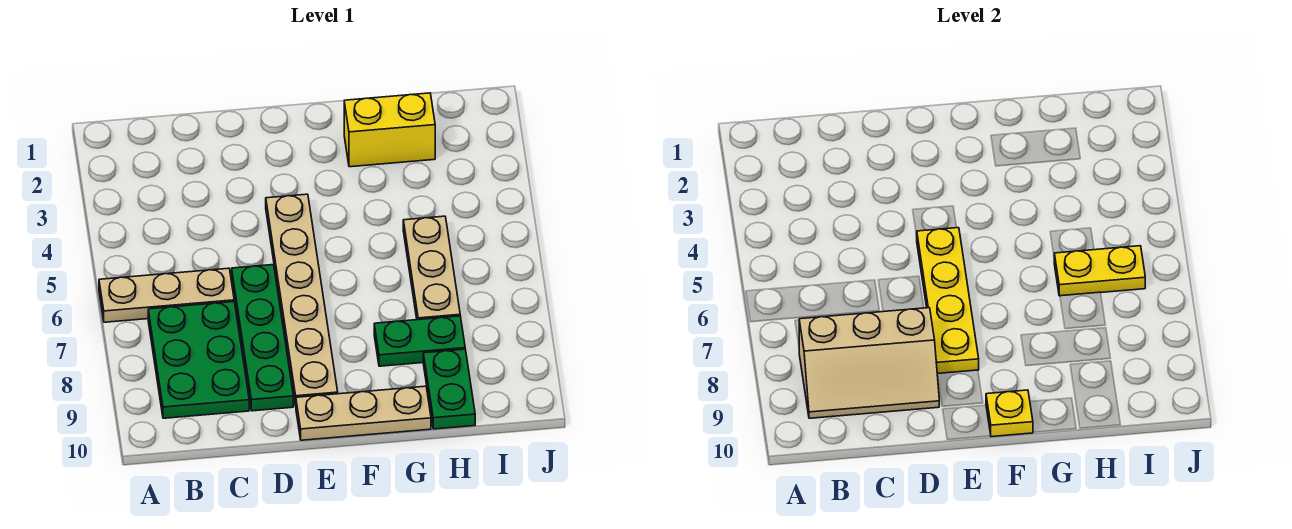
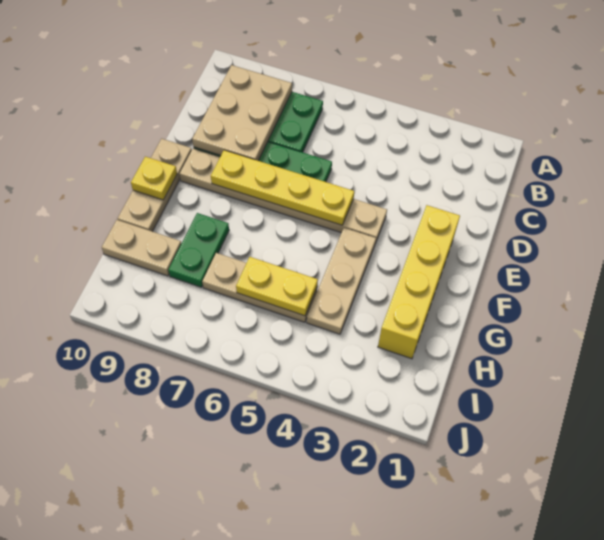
tan 1x3 plate [99,268,234,322] -> tan 1x3 plate moved to [307,228,376,334]
tan 2x3 slope [799,308,939,418] -> tan 2x3 plate [192,65,292,161]
yellow 1x2 brick [344,93,435,167] -> yellow 1x4 brick [378,205,460,359]
yellow 1x2 plate [1054,246,1145,296] -> yellow 1x2 plate turned to [236,257,318,316]
green 1x2 plate [423,349,475,429] -> tan 1x2 plate [102,220,181,276]

